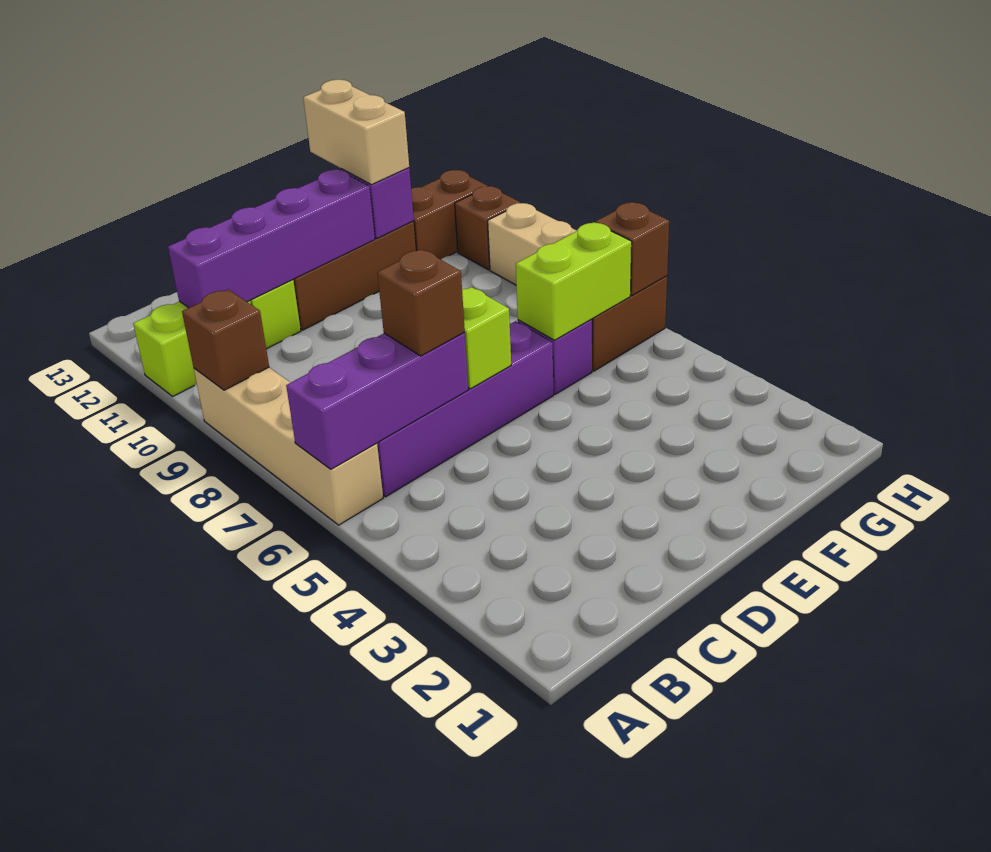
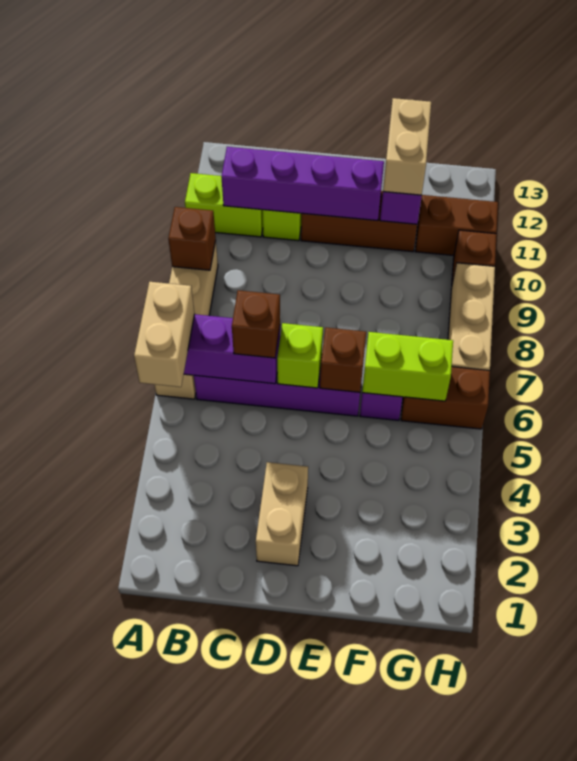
none -> tan 1x2 brick [134,282,194,387]
none -> tan 1x2 brick [256,462,308,566]
brown 1x1 brick [595,202,669,295] -> brown 1x1 brick moved to [320,328,366,392]

